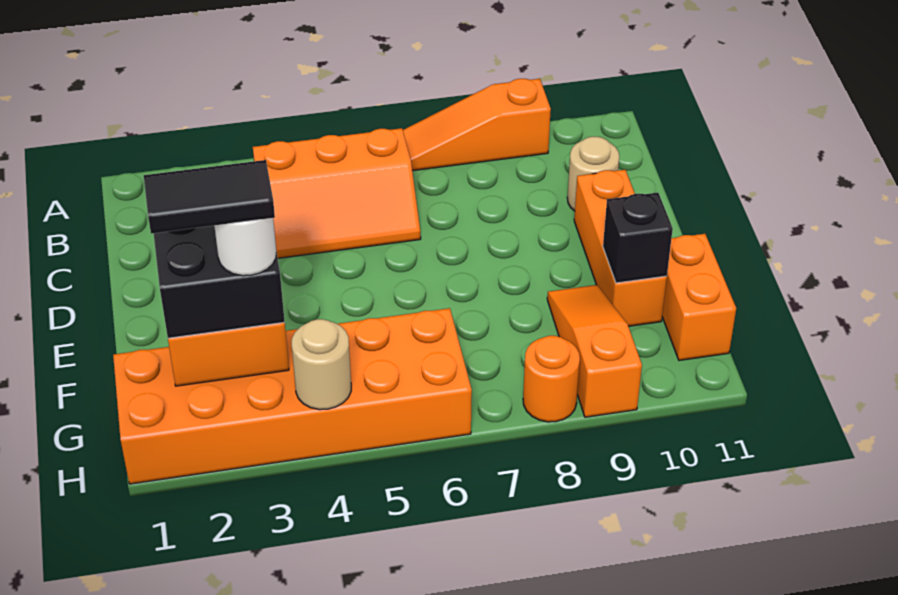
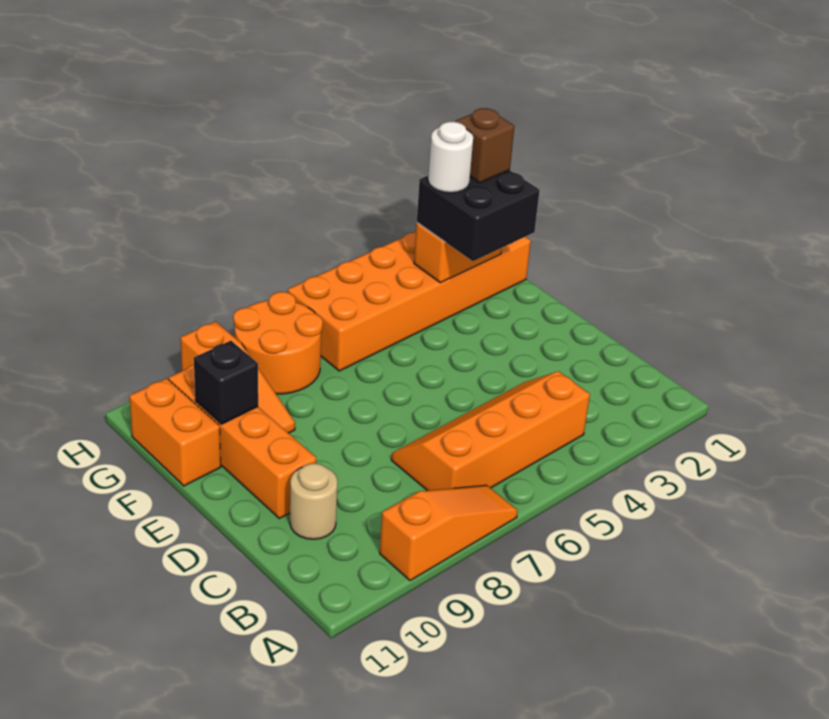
orange 2x3 slope [253,128,421,258] -> orange 2x4 slope [391,371,590,490]
orange 1x3 brick [574,170,667,326] -> orange 1x4 brick [169,365,316,518]
none -> brown 1x1 brick [456,108,514,183]
black 1x2 tile [144,160,275,234] -> none
tan 1x1 round brick [292,319,351,410] -> none
orange 1x1 round brick [523,336,580,422] -> orange 2x2 round brick [233,292,323,394]

